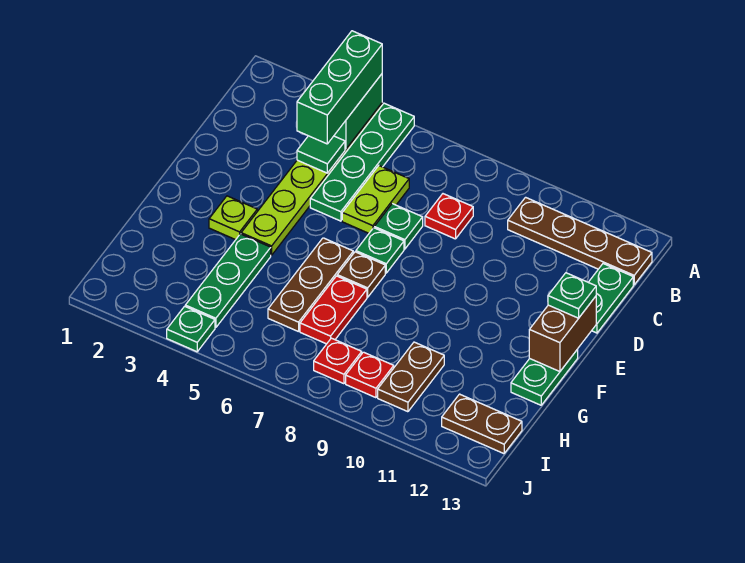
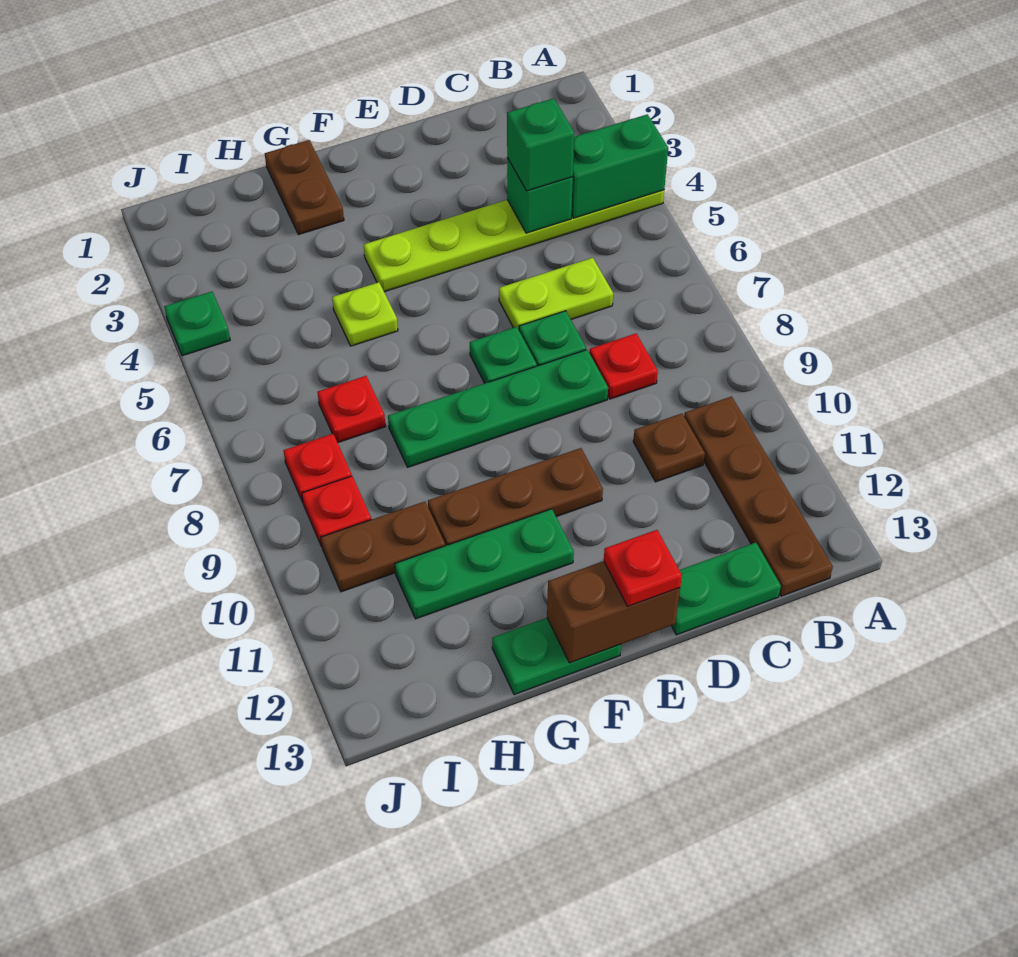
green 1x3 brick [297,31,382,144] -> green 1x1 brick [507,98,574,191]
green 1x4 plate [310,103,414,221] -> green 1x4 plate moved to [388,350,608,467]
green 1x1 tile [297,136,345,173] -> green 1x1 brick [507,158,573,233]
green 1x1 plate [548,273,596,318] -> red 1x1 plate [604,530,682,606]
lime 1x1 plate [209,196,257,240] -> lime 1x1 plate moved to [332,282,398,346]
brown 1x3 plate [268,238,353,332] -> brown 1x3 plate moved to [428,448,603,546]
brown 1x1 plate [337,252,385,297] -> brown 1x1 plate moved to [633,414,705,482]
green 1x3 plate [185,234,271,328] -> green 1x3 plate moved to [395,509,574,619]
red 1x2 plate [300,276,367,344] -> red 1x1 plate [318,376,386,443]
brown 1x2 plate [442,394,522,454] -> brown 1x2 plate moved to [265,140,344,235]

